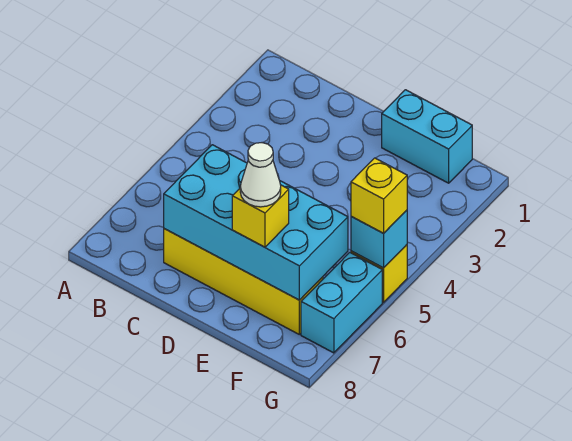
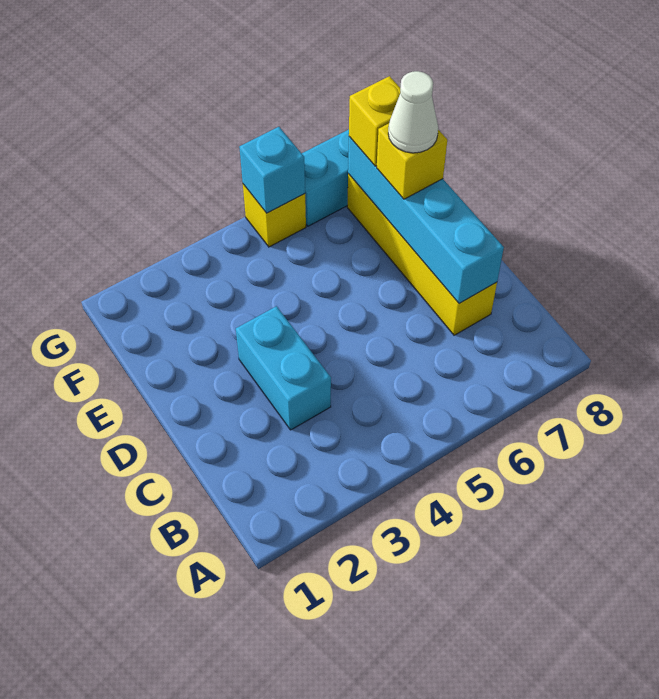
cyan 2x4 brick [164,145,348,300] -> cyan 1x4 brick [348,137,504,304]
cyan 1x2 brick [382,90,472,183] -> cyan 1x2 brick moved to [236,306,331,430]
yellow 1x1 brick [351,158,407,233] -> yellow 1x1 brick moved to [349,76,400,166]

